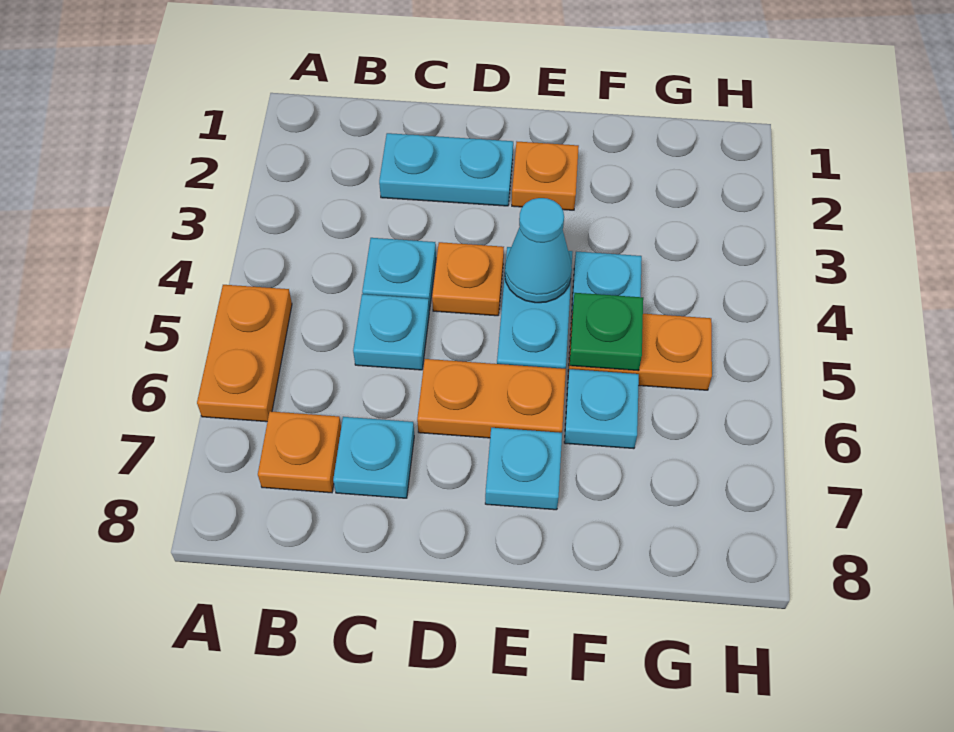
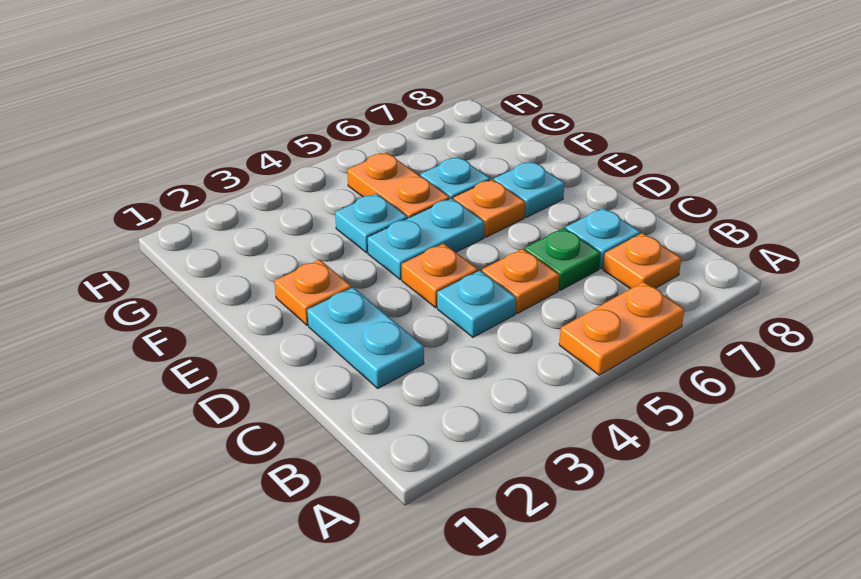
cyan 1x1 plate [353,294,429,370] -> orange 1x1 plate [482,249,559,314]
orange 1x2 plate [417,359,566,438] -> orange 1x1 plate [453,179,525,237]
cyan 1x1 cone [505,198,572,303] -> none
green 1x1 plate [570,293,643,371] -> green 1x1 plate moved to [525,228,601,291]

